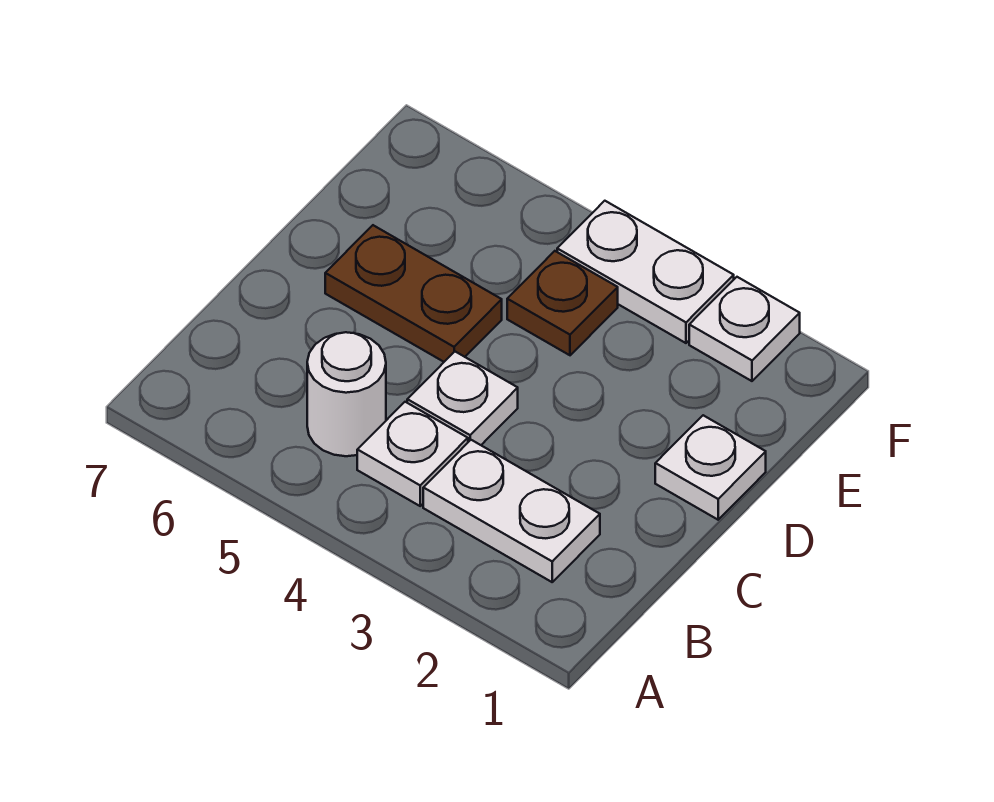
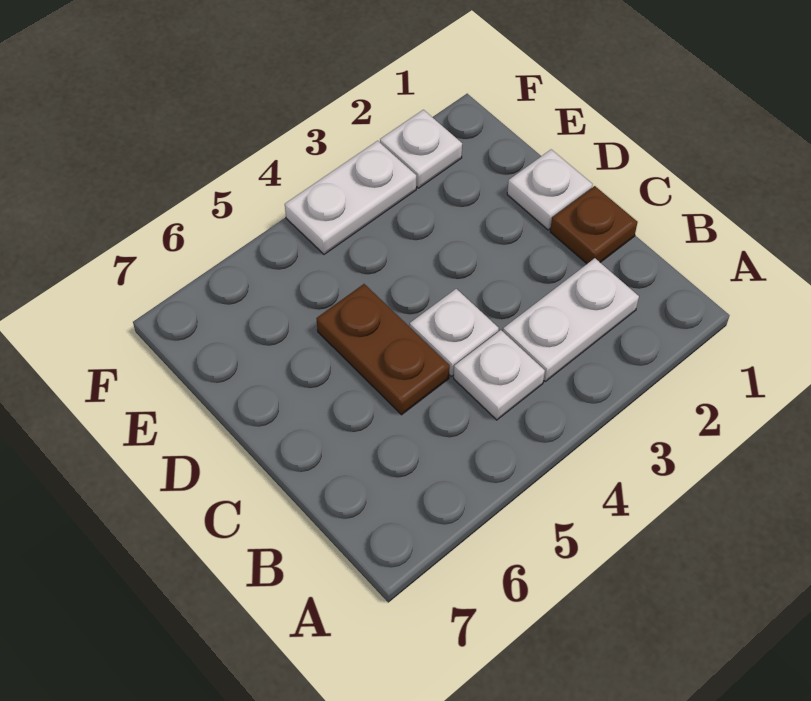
white 1x1 round brick [307,332,386,456] -> none
brown 1x2 plate [325,225,502,362] -> brown 1x2 plate turned to [316,284,450,415]
brown 1x1 plate [507,251,618,355] -> brown 1x1 plate moved to [550,186,638,264]

